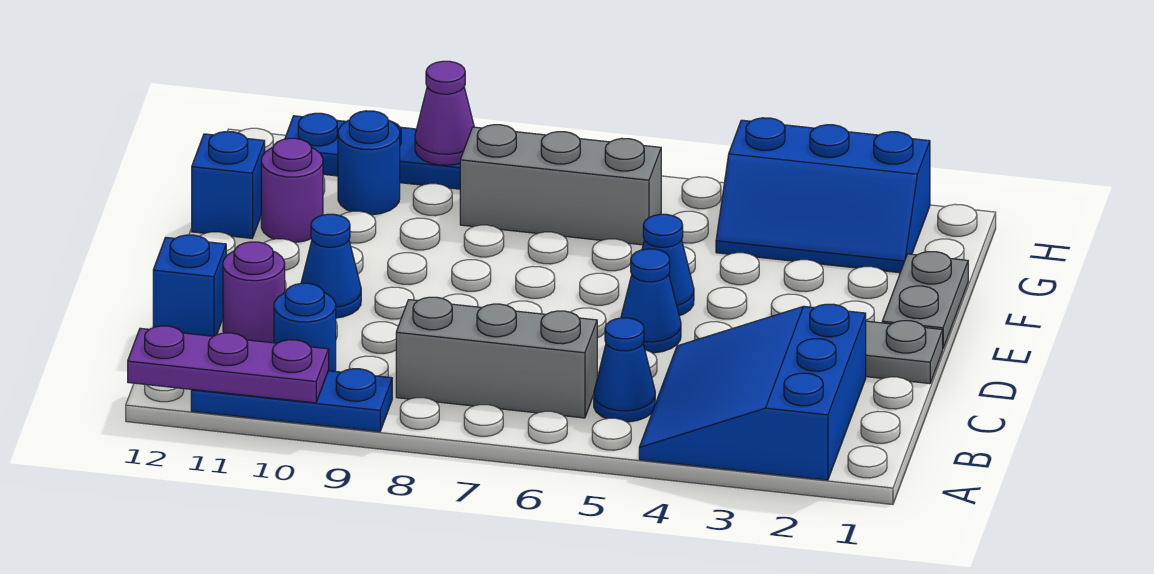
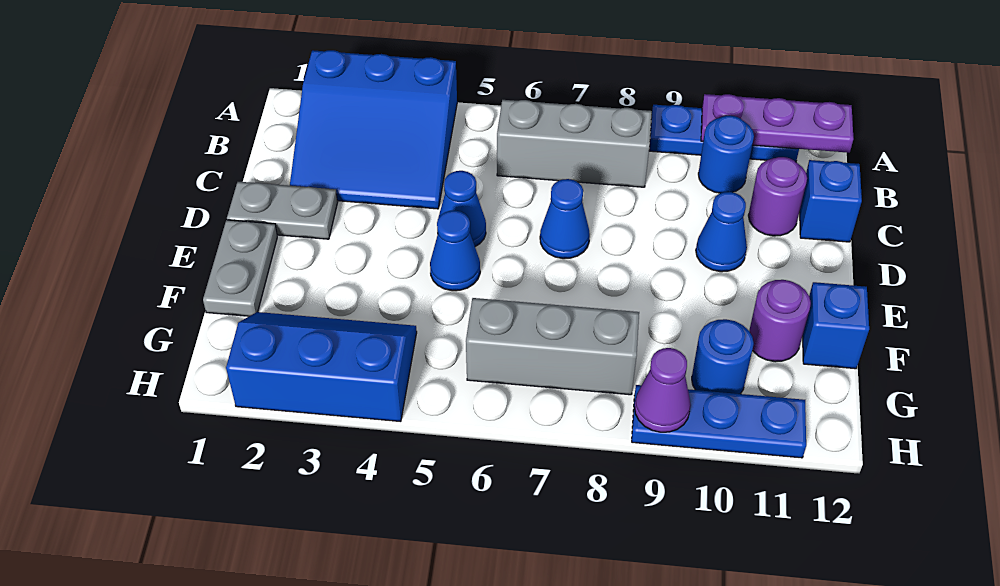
blue 3x3 slope [639,304,866,480] -> blue 3x3 slope turned to [290,50,457,209]
blue 1x1 cone [594,318,655,422] -> blue 1x1 cone moved to [540,179,590,259]

